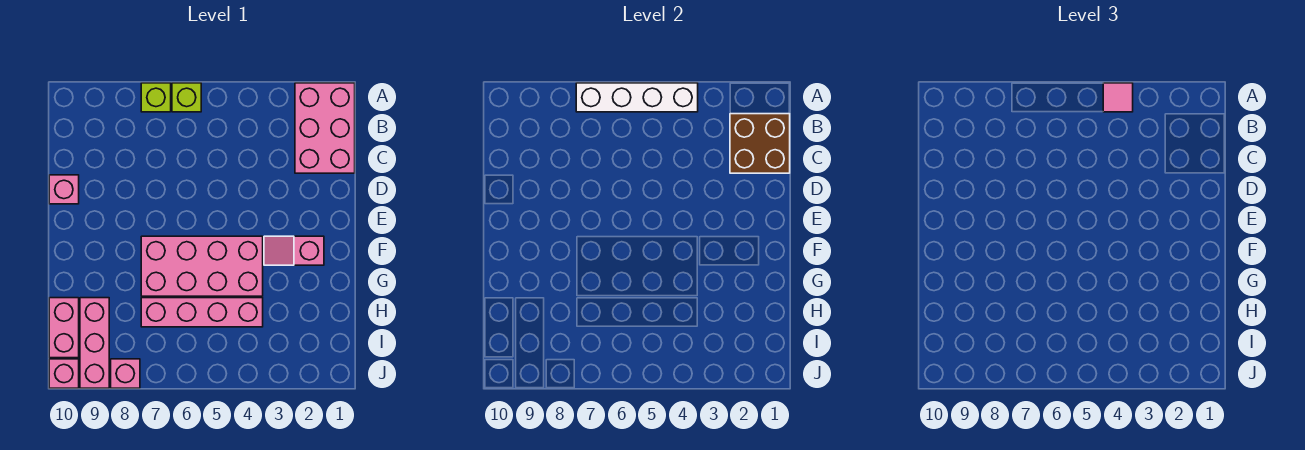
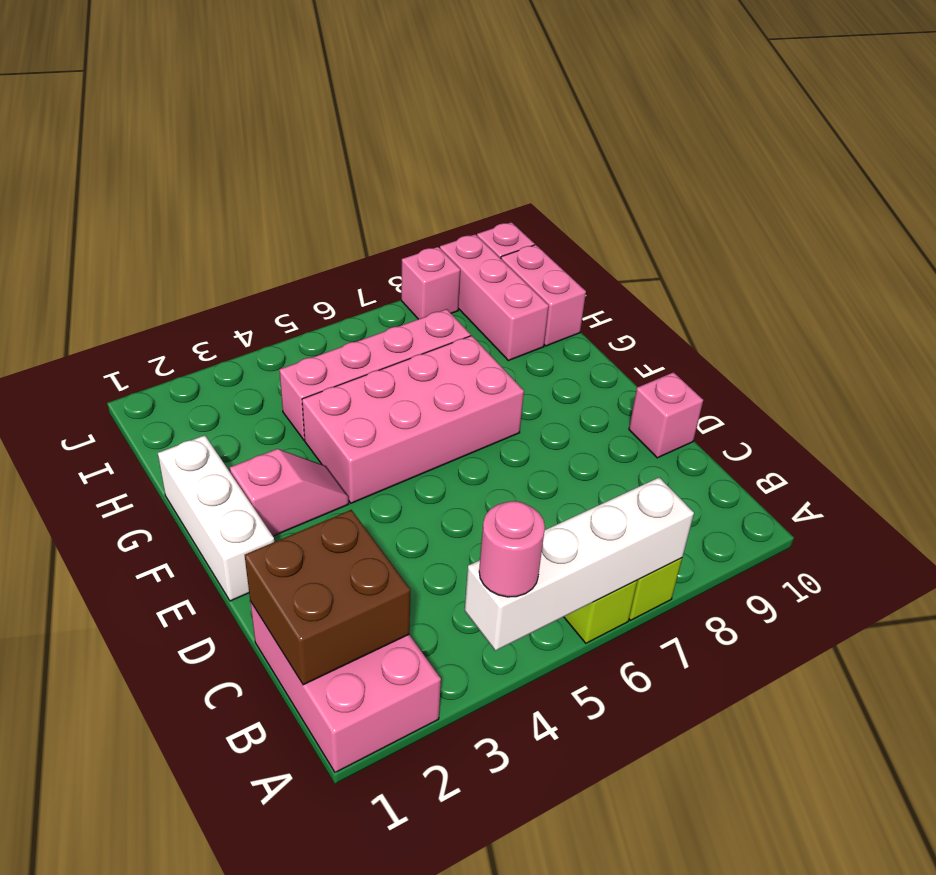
pink 1x1 tile [1103,83,1133,112] -> pink 1x1 round brick [479,501,545,597]
none -> white 1x3 brick [158,435,274,601]

